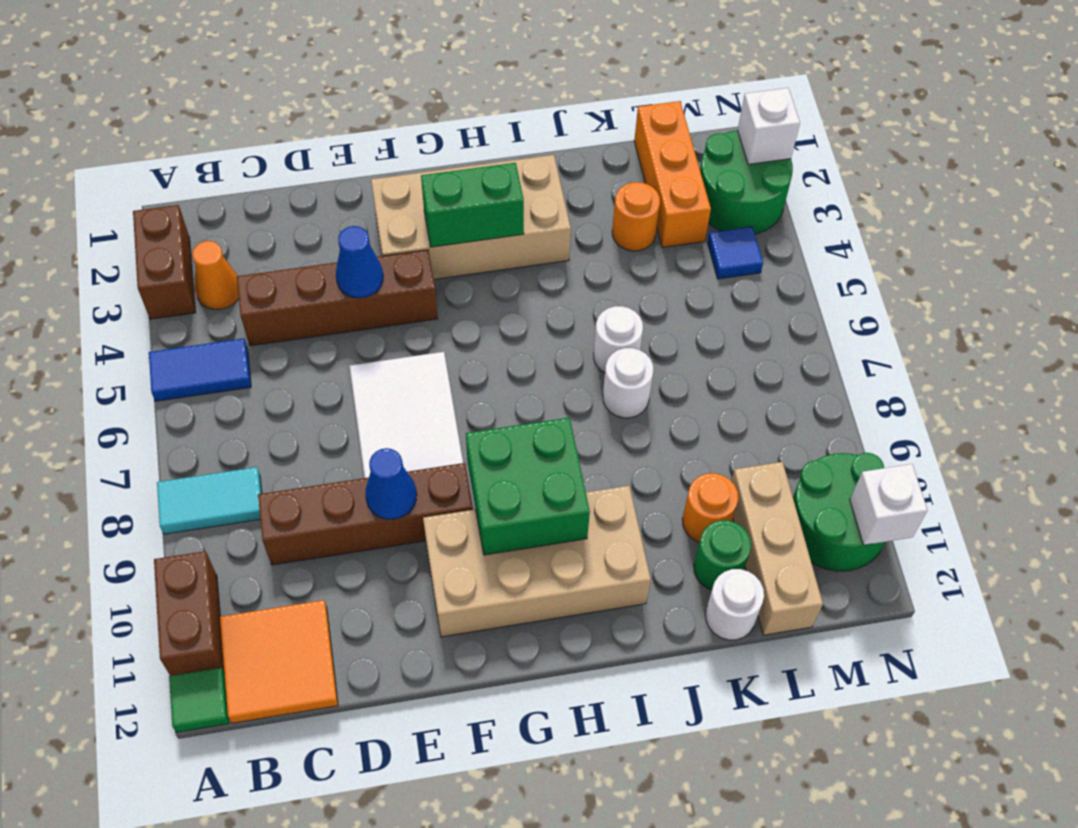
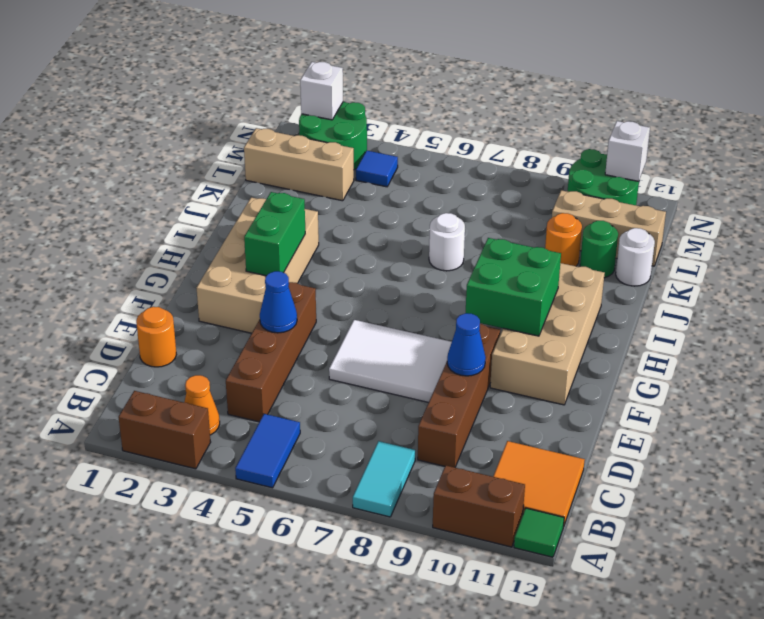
white 1x1 round brick [594,306,643,373] -> none
orange 1x1 round brick [612,182,660,251] -> orange 1x1 round brick moved to [136,307,176,367]
orange 1x3 brick [634,101,711,247] -> tan 1x3 brick [244,128,354,201]

